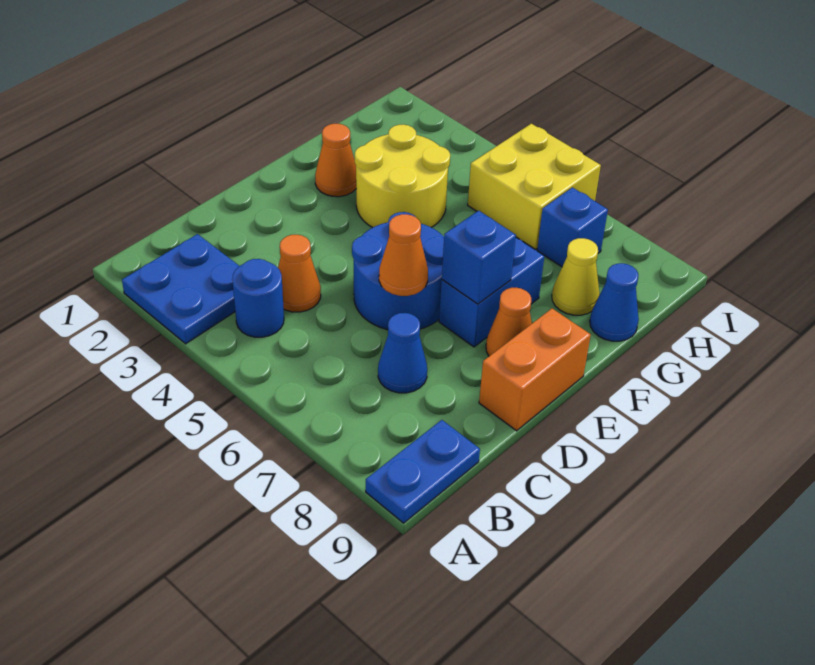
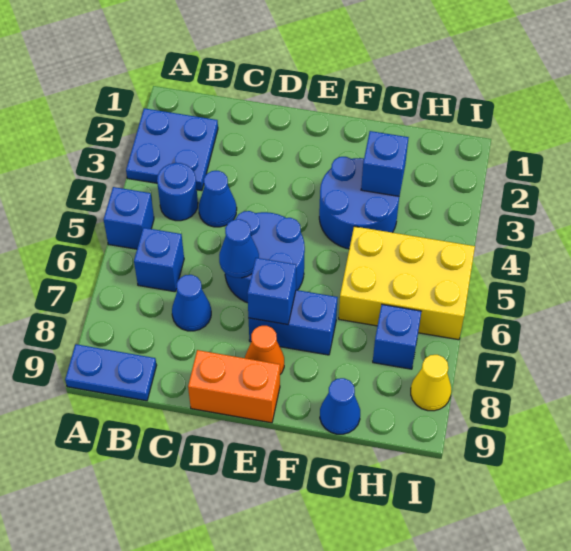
none -> blue 1x1 brick [104,187,154,249]
none -> blue 1x1 brick [134,228,184,292]
orange 1x1 cone [278,235,321,312] -> blue 1x1 cone [199,171,237,227]
orange 1x1 cone [379,214,428,296] -> blue 1x1 cone [219,219,259,278]
orange 1x1 cone [315,124,356,197] -> none
yellow 2x2 round brick [355,124,450,228] -> blue 2x2 round brick [319,157,399,249]
none -> blue 1x1 brick [361,131,409,196]
yellow 1x1 cone [552,238,600,315] -> yellow 1x1 cone moved to [411,355,451,411]
yellow 2x2 brick [468,124,601,250] -> yellow 2x3 brick [339,226,475,340]

